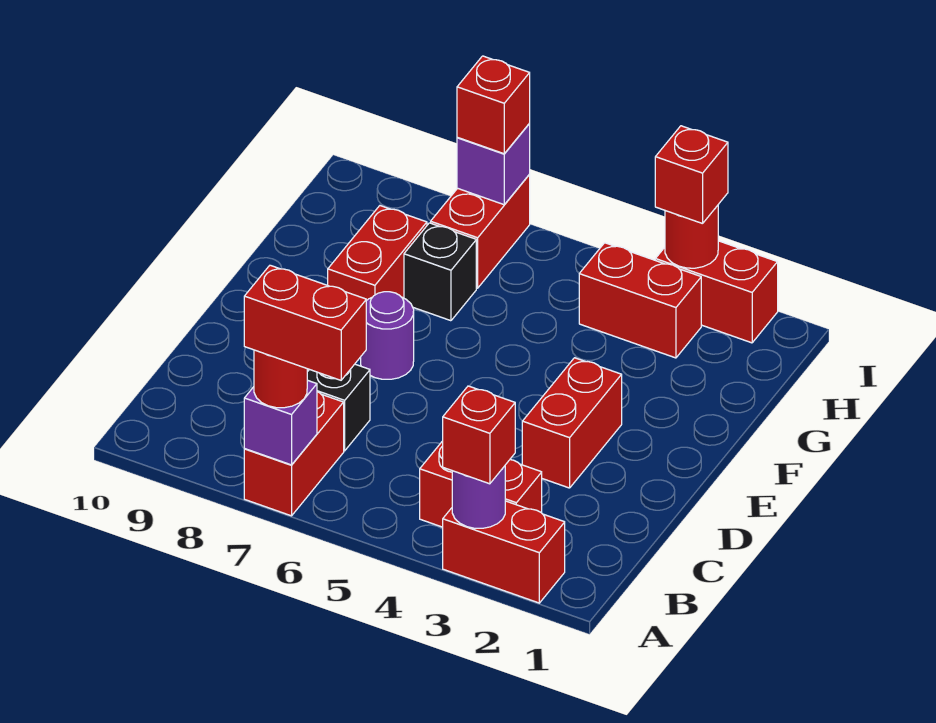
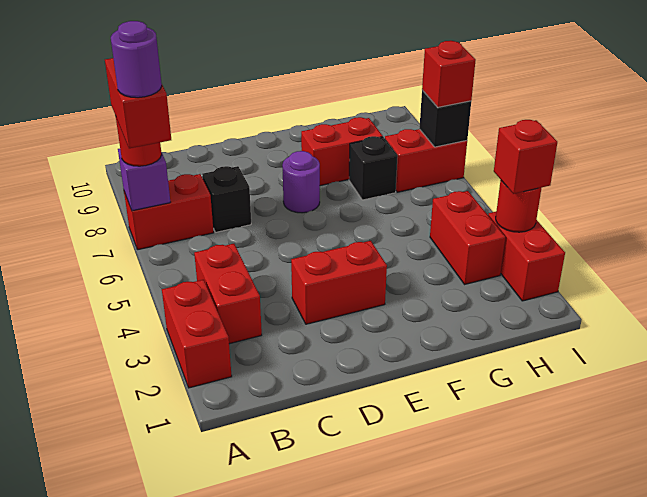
purple 1x1 round brick [452,466,505,528] -> purple 1x1 round brick moved to [111,21,162,98]
red 1x1 brick [443,386,515,484] -> none
purple 1x1 brick [457,124,530,205] -> black 1x1 brick [419,90,471,147]

